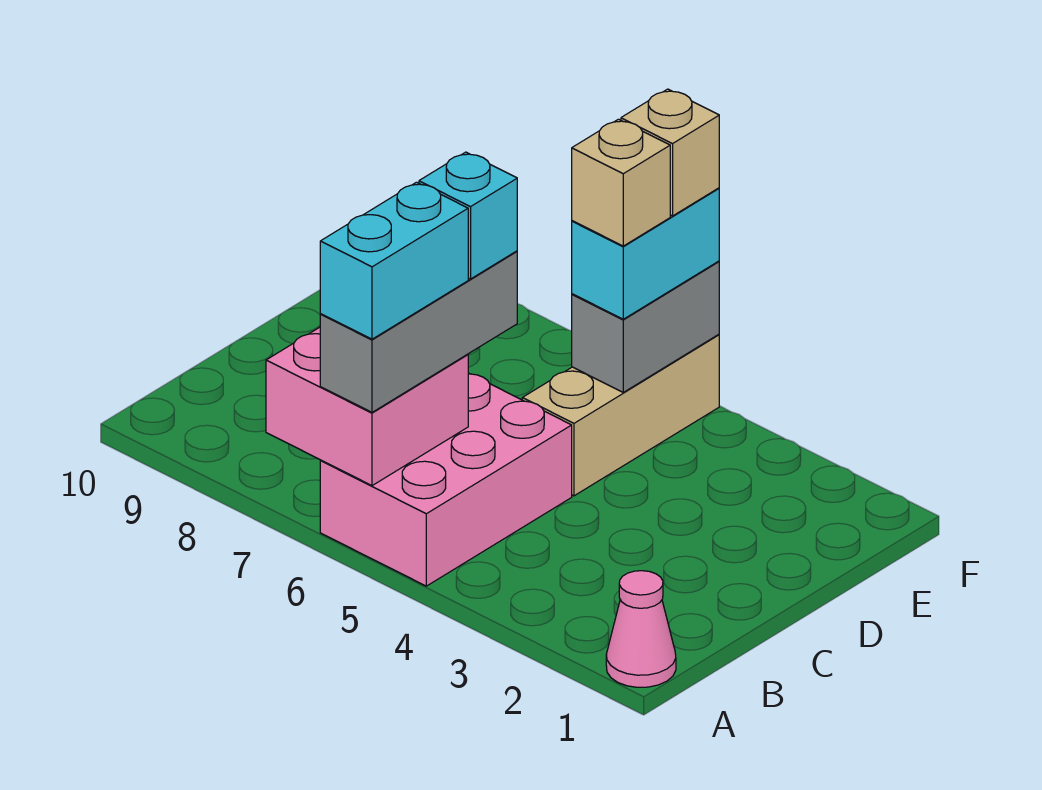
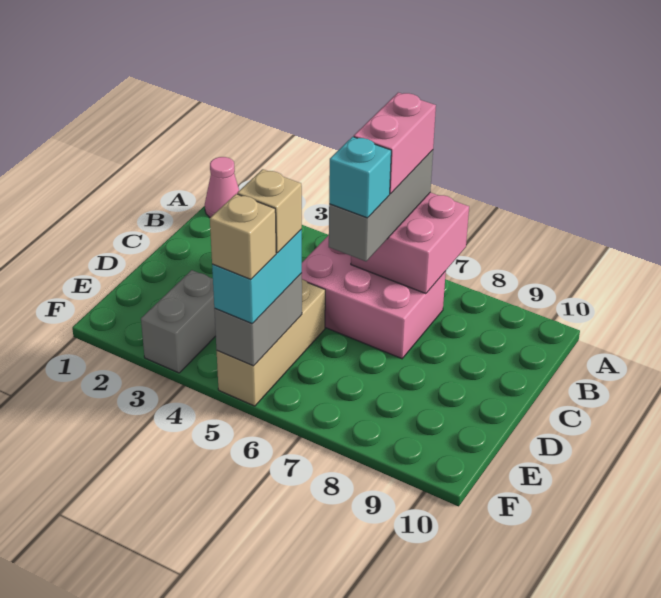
pink 2x3 brick [320,373,572,586] -> pink 2x3 brick turned to [302,235,446,359]
cyan 1x2 brick [320,182,468,339] -> pink 1x2 brick [354,93,436,194]
none -> grey 1x2 brick [141,270,216,373]

